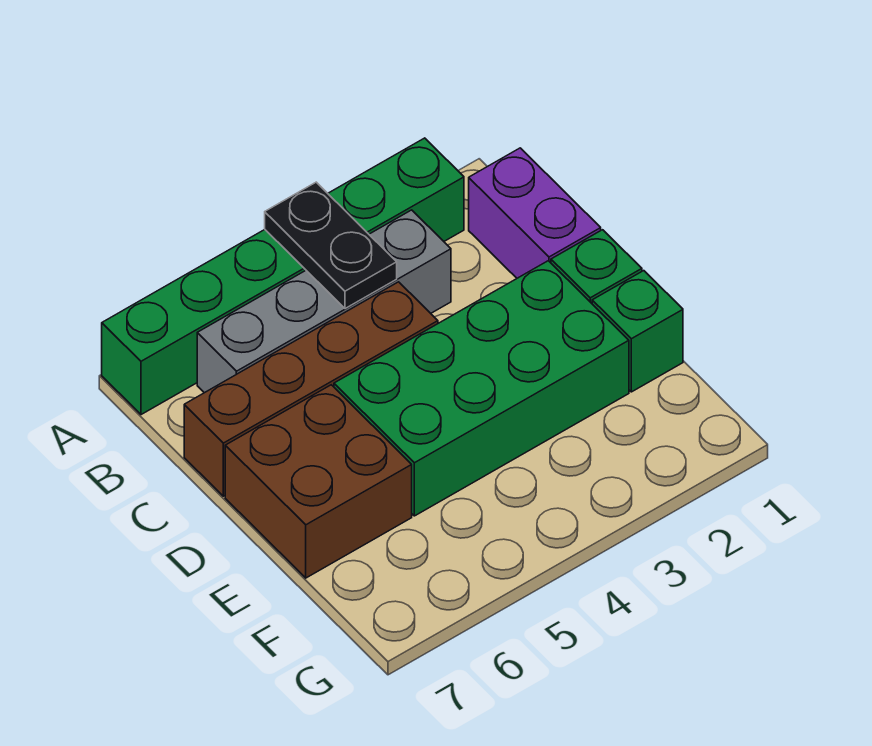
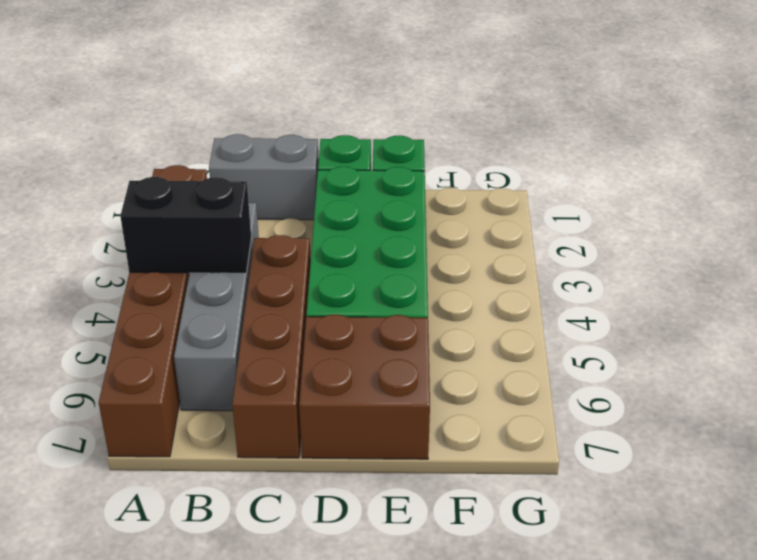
green 1x6 brick [102,138,464,415] -> brown 1x6 brick [99,165,207,457]
black 1x2 plate [265,182,397,309] -> black 1x2 brick [120,177,251,273]
purple 1x2 brick [469,148,601,278] -> grey 1x2 brick [209,134,319,220]

